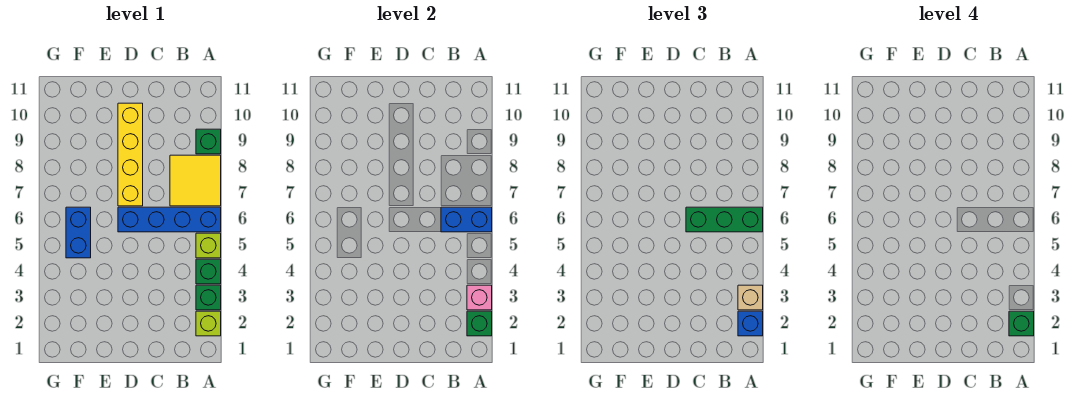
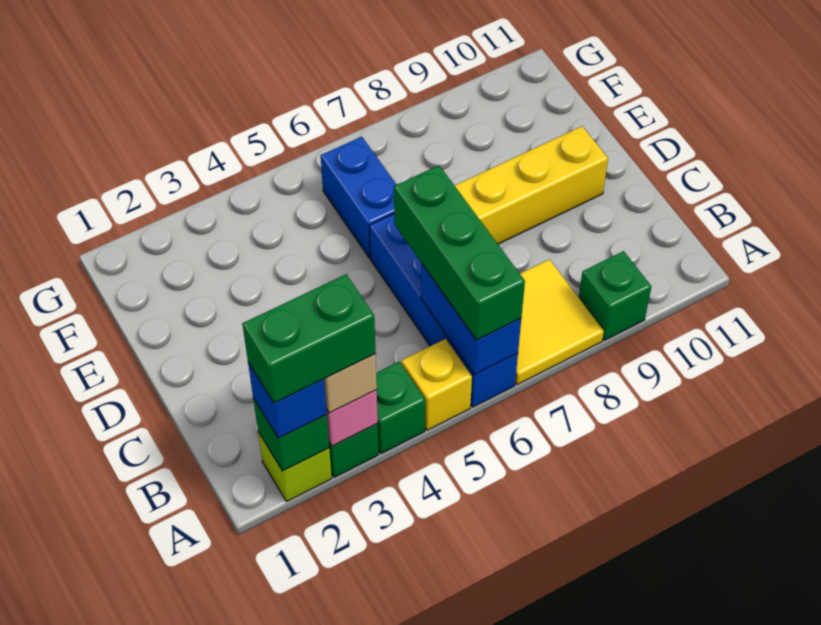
green 1x1 brick [1009,311,1034,336] -> green 1x2 brick [242,274,376,403]
lime 1x1 brick [196,233,221,258] -> yellow 1x1 brick [402,339,472,430]
blue 1x2 brick [66,207,91,258] -> blue 1x2 brick turned to [321,137,397,258]

